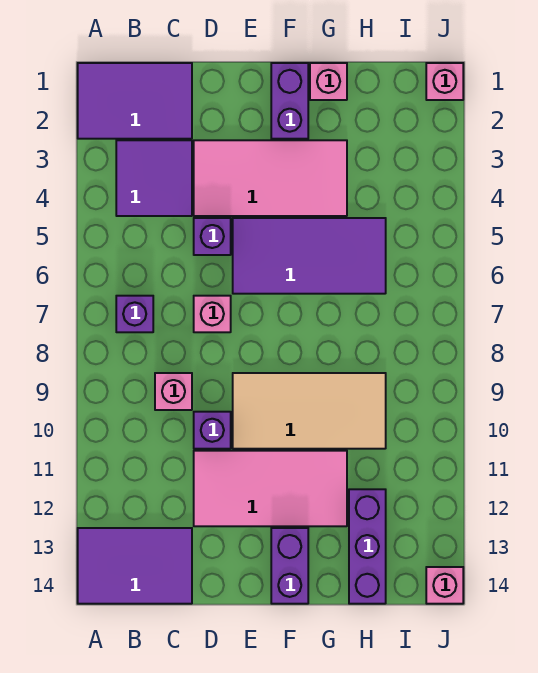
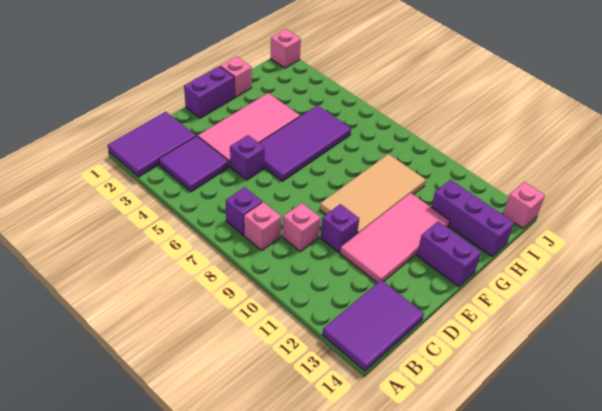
pink 1x1 brick [194,296,231,332] -> pink 1x1 brick moved to [244,202,281,250]
purple 1x2 brick [271,63,308,139] -> purple 1x2 brick turned to [184,66,235,118]

